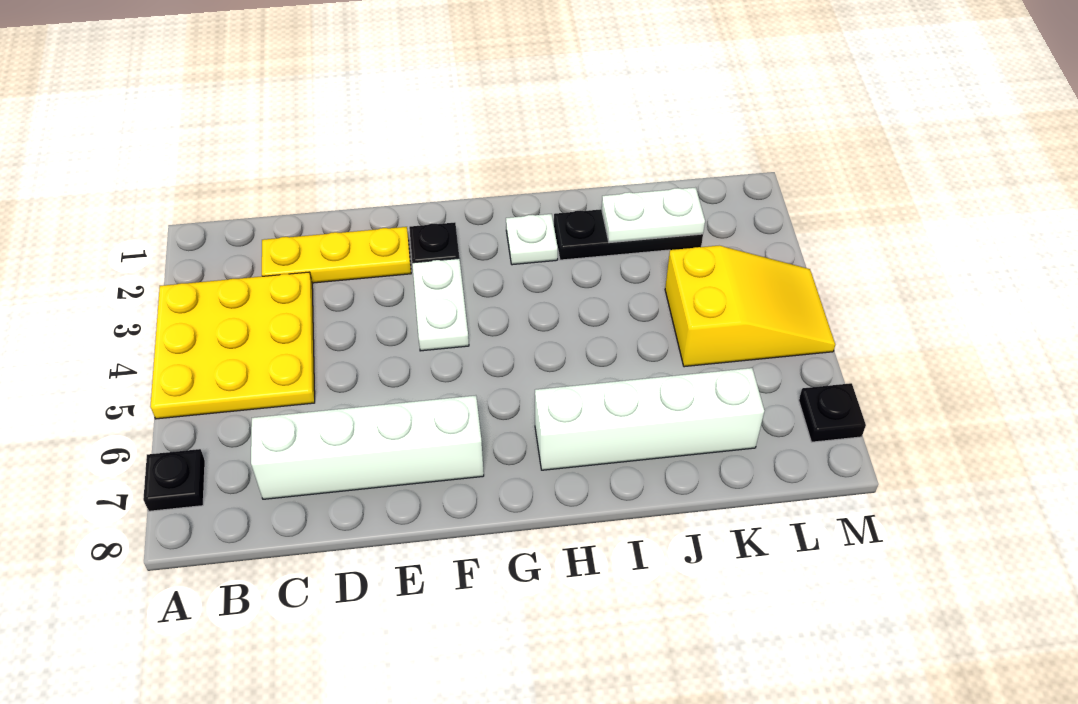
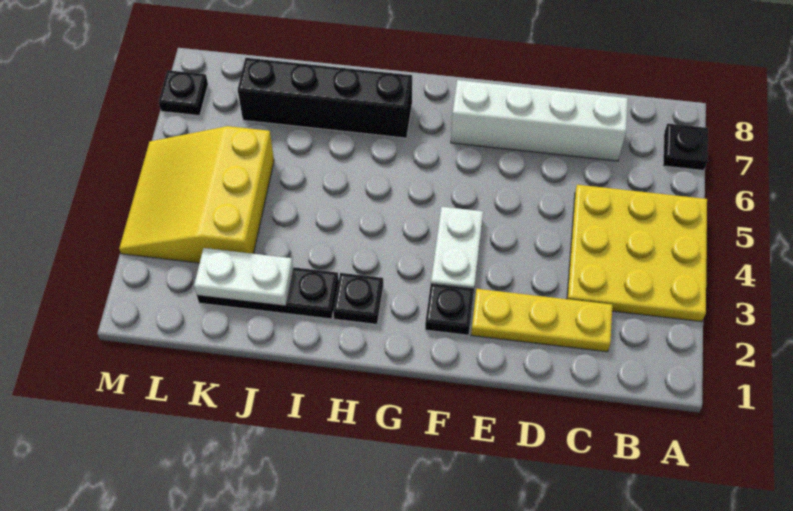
white 1x1 plate [506,214,558,265] -> black 1x1 plate [333,273,383,324]
white 1x4 brick [535,368,764,470] -> black 1x4 brick [238,58,412,138]
yellow 2x3 slope [665,246,835,367] -> yellow 3x3 slope [119,126,274,263]

